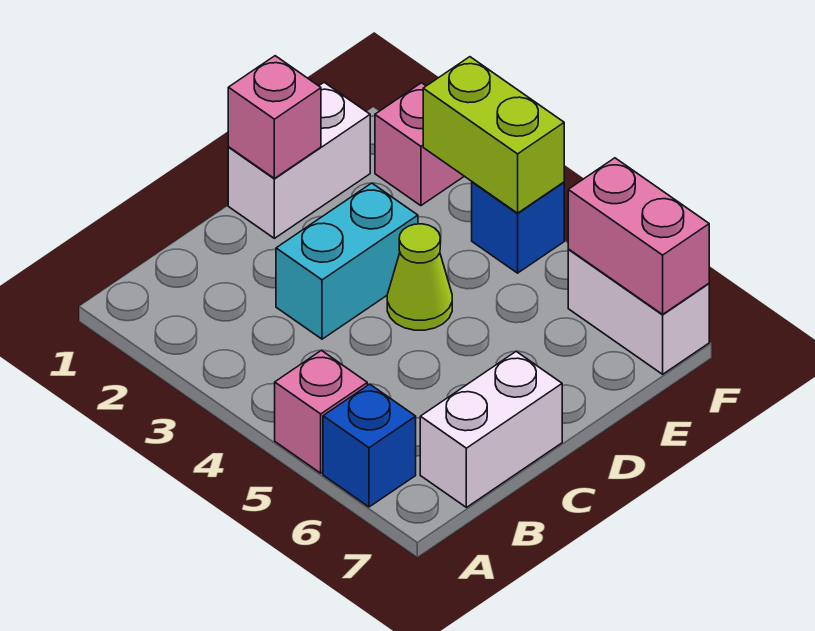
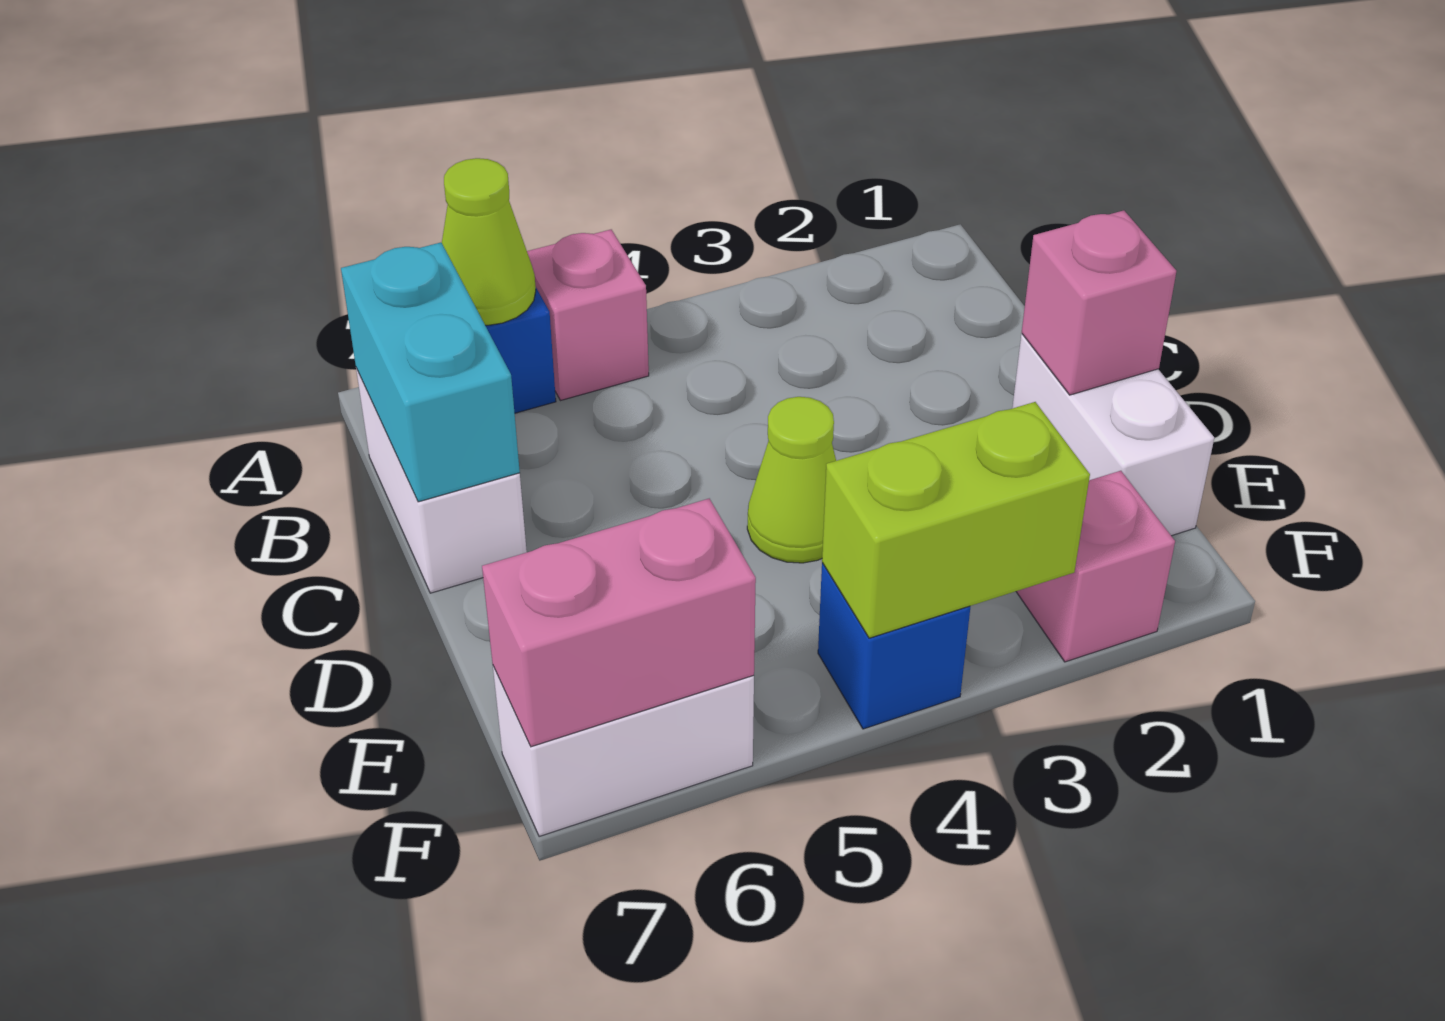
none -> lime 1x1 cone [442,158,536,325]
cyan 1x2 brick [276,183,418,339] -> cyan 1x2 brick moved to [341,243,520,502]

